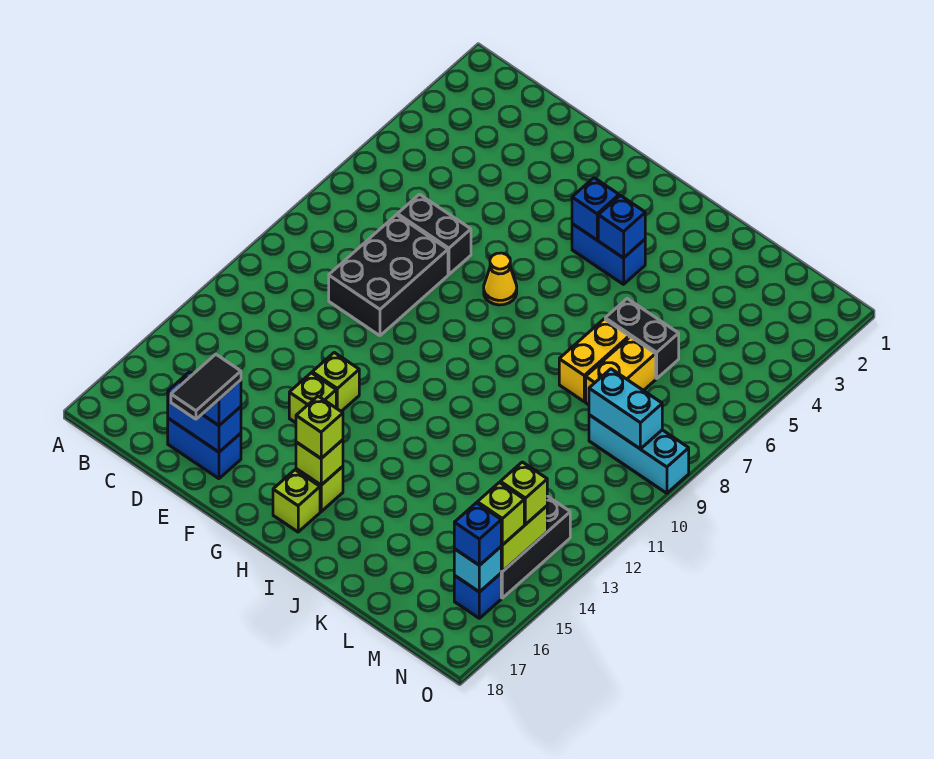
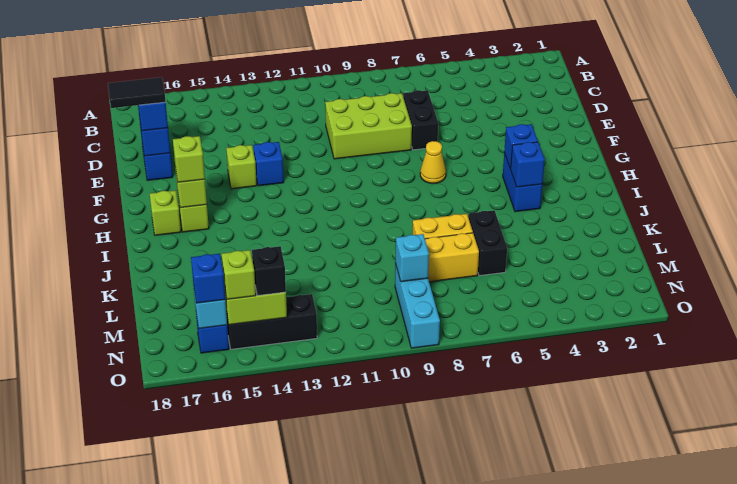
black 2x3 brick [329,215,448,336] -> lime 2x3 brick [325,93,412,159]
lime 1x1 brick [312,352,359,411] -> blue 1x1 brick [253,142,284,186]
cyan 1x2 brick [589,369,662,449] -> cyan 1x1 brick [395,234,429,282]
lime 1x1 brick [500,462,547,524] -> black 1x1 brick [252,246,286,296]

